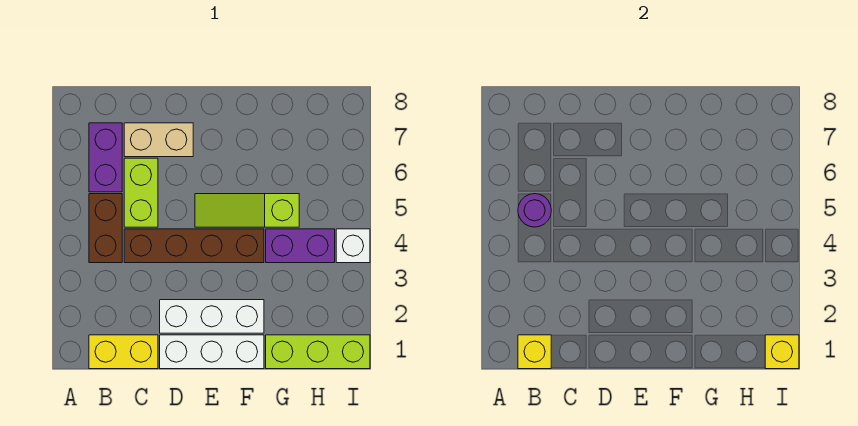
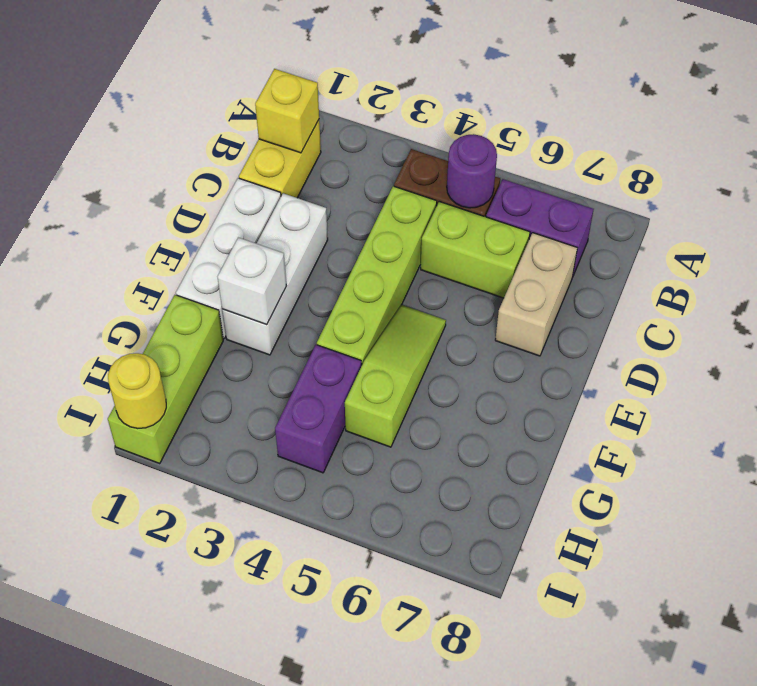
brown 1x4 brick [124,229,264,263] -> lime 1x4 brick [317,186,437,364]
yellow 1x1 brick [765,335,799,369] -> yellow 1x1 round brick [108,353,166,428]
white 1x1 brick [336,229,370,263] -> white 1x1 brick moved to [218,237,286,325]

